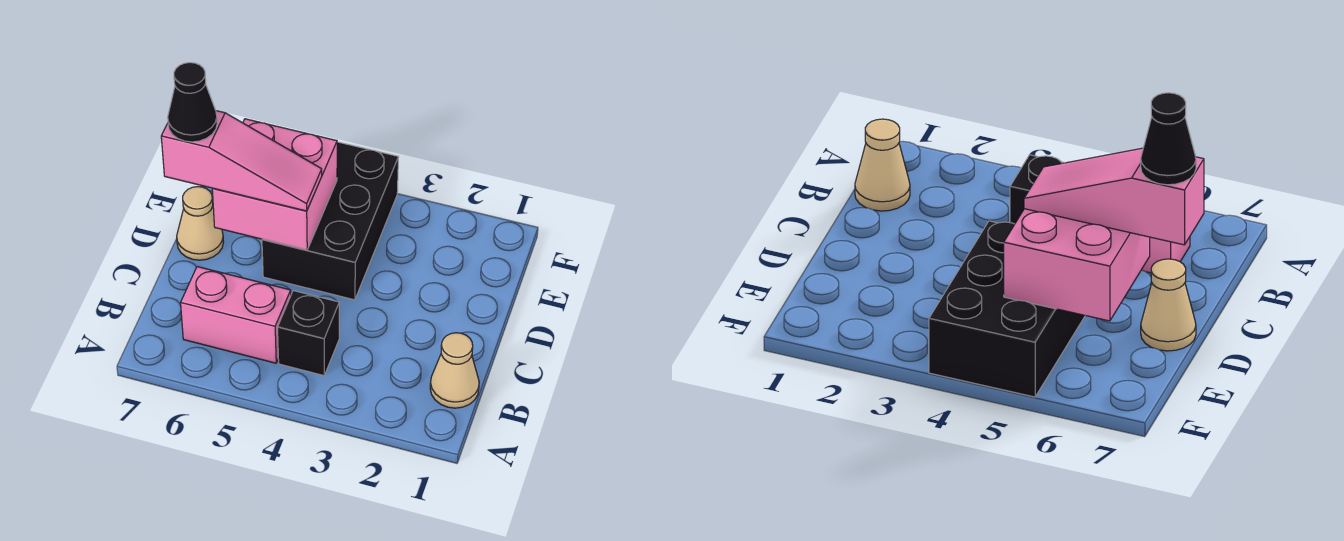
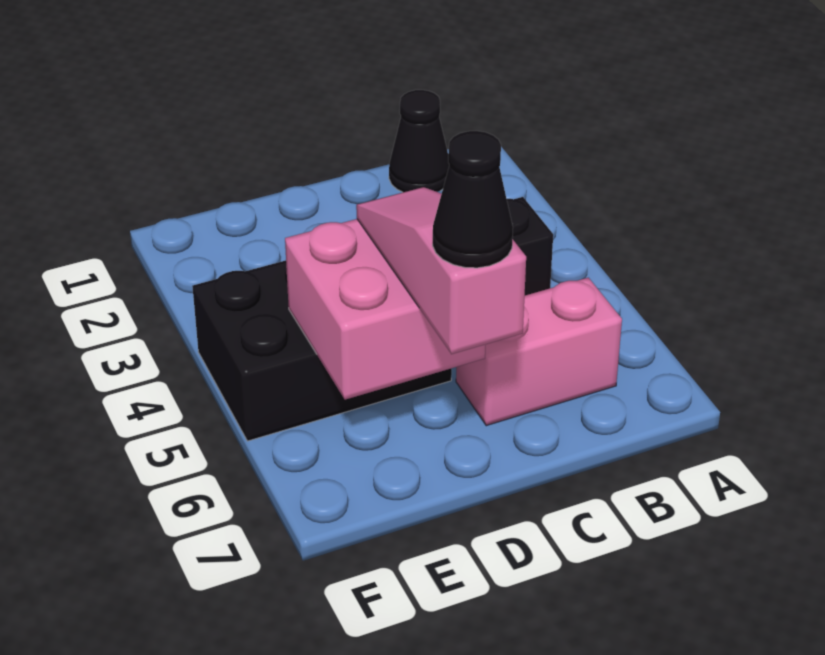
tan 1x1 cone [430,333,479,408] -> black 1x1 cone [389,90,449,192]
pink 1x2 brick [181,267,291,363] -> pink 1x2 brick turned to [456,278,622,426]
tan 1x1 cone [177,187,223,260] -> none

